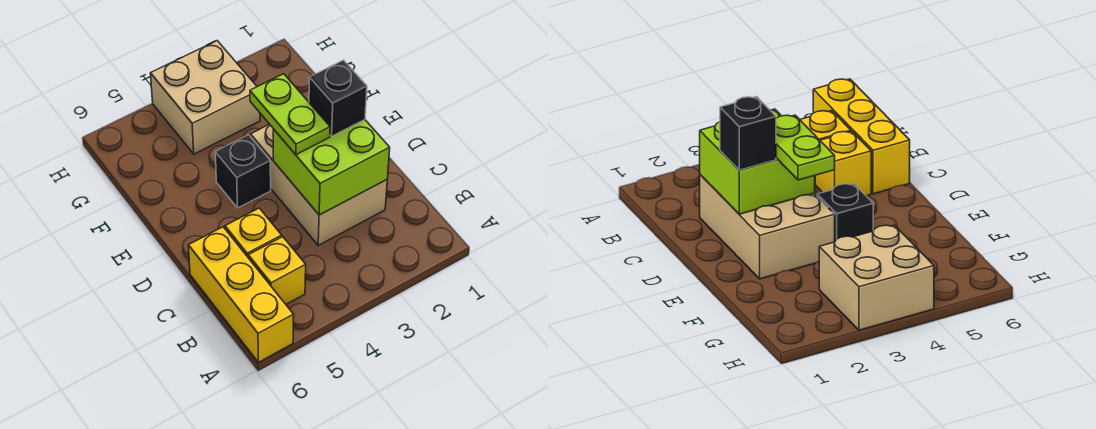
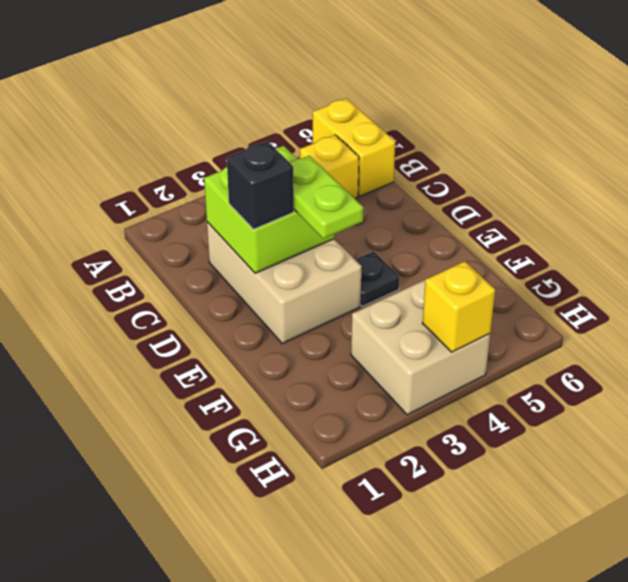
yellow 1x3 brick [188,227,294,362] -> yellow 1x2 brick [313,98,395,196]
yellow 1x1 brick [225,208,282,257] -> yellow 1x1 brick moved to [422,261,495,352]
black 1x1 brick [215,135,271,208] -> black 1x1 plate [355,251,400,306]

